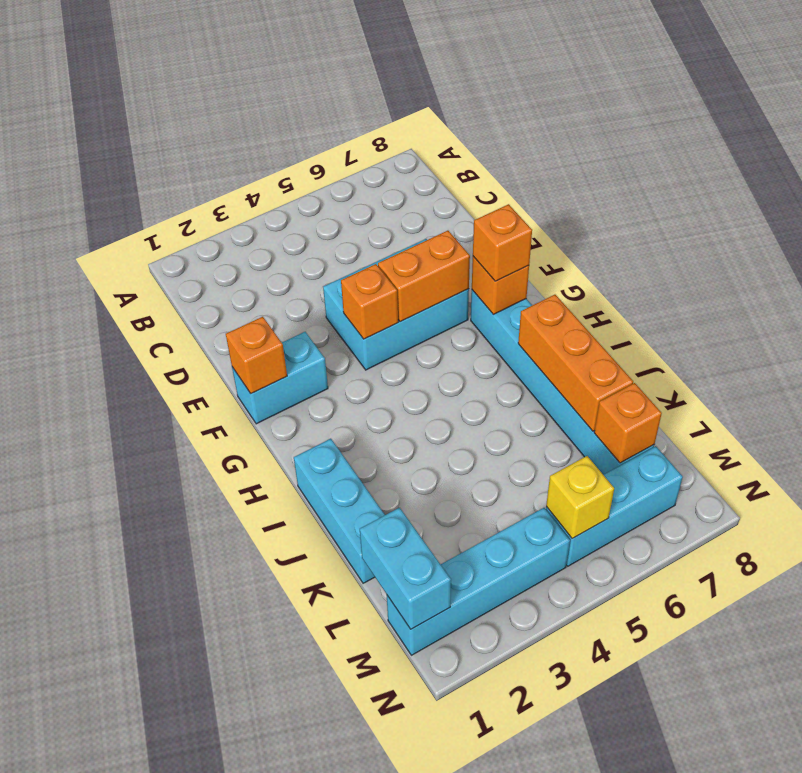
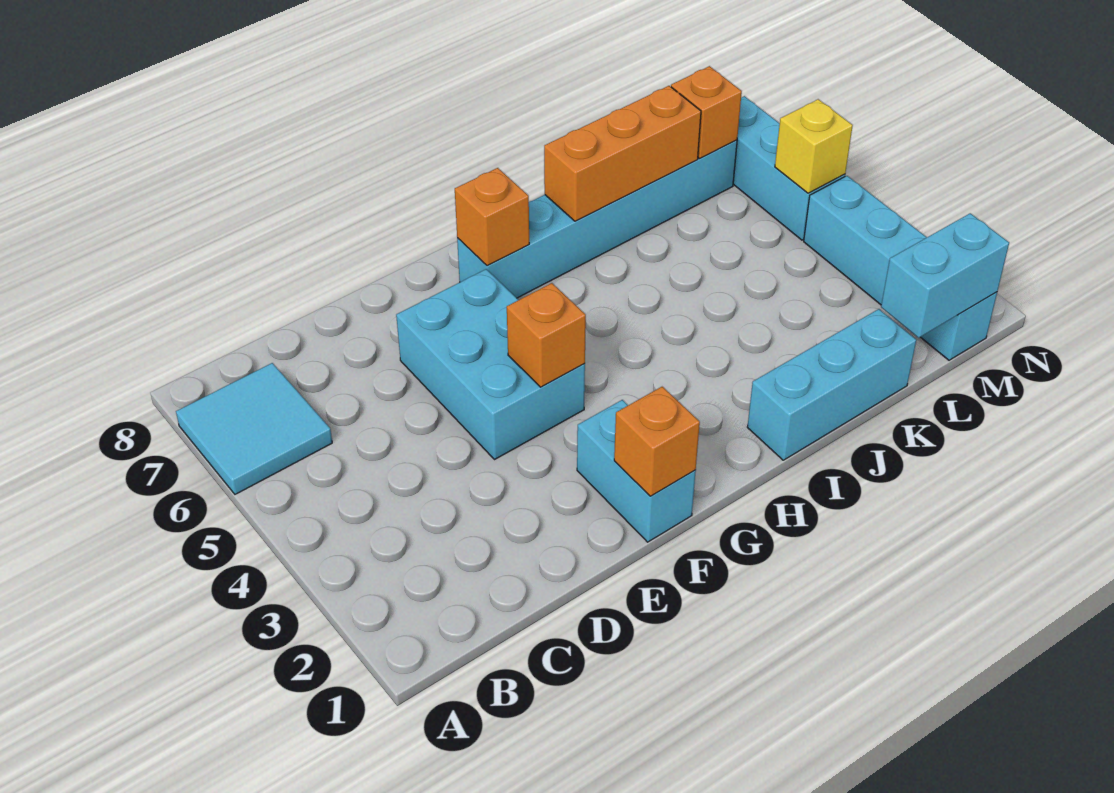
none -> cyan 2x2 tile [176,363,332,494]
orange 1x2 brick [378,231,470,322] -> none
orange 1x1 brick [473,204,532,281] -> none

